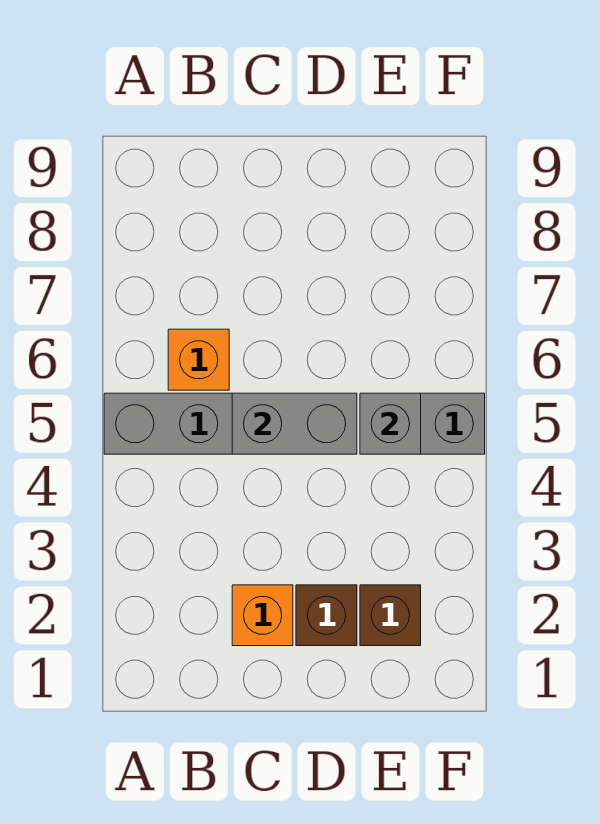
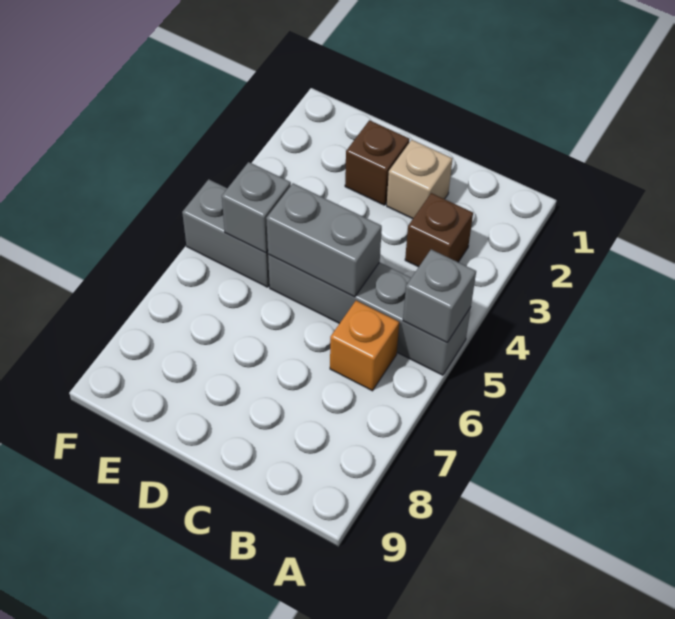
none -> grey 1x1 brick [403,249,476,343]
orange 1x1 brick [232,585,293,646] -> tan 1x1 brick [387,140,453,219]
brown 1x1 brick [360,585,421,646] -> brown 1x1 brick moved to [405,193,473,267]

